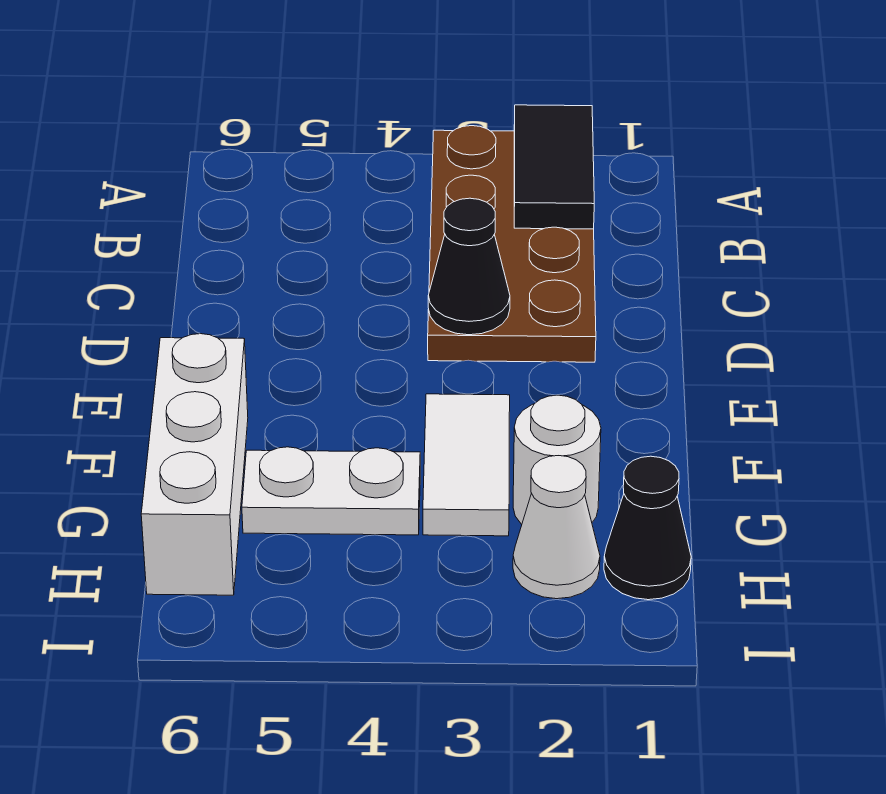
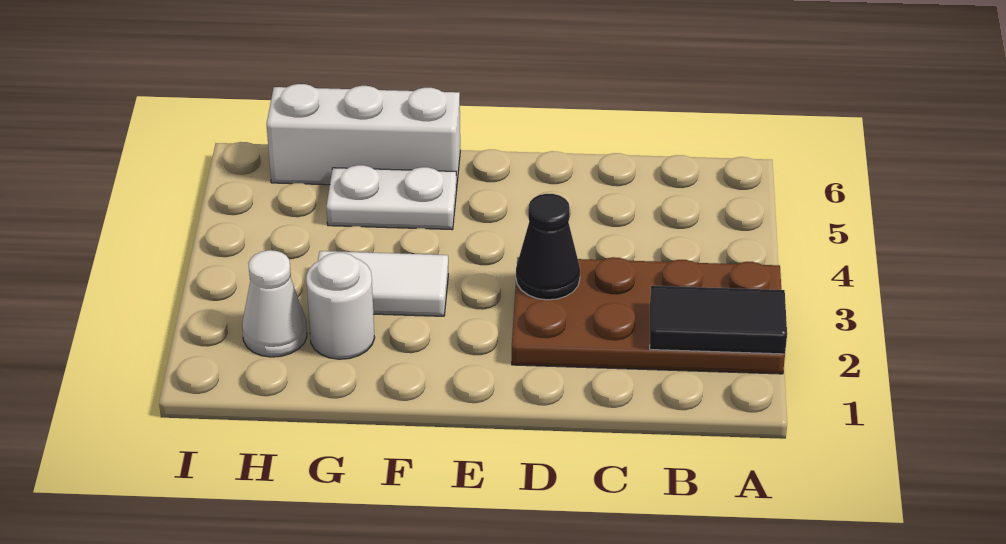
white 1x2 plate [242,447,420,535] -> white 1x2 plate turned to [326,165,457,230]
black 1x1 cone [604,456,691,600] -> none

